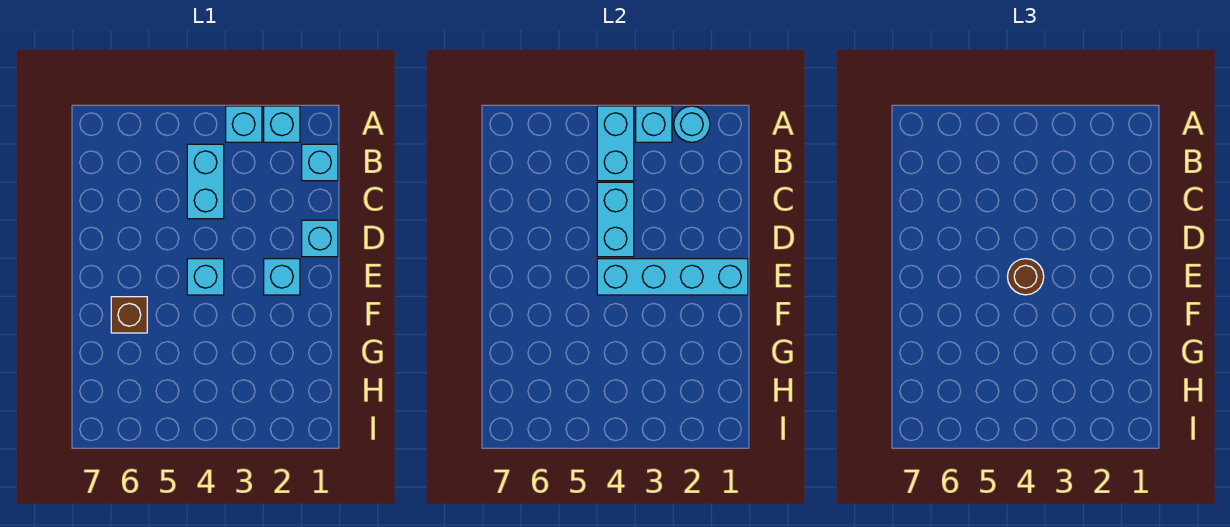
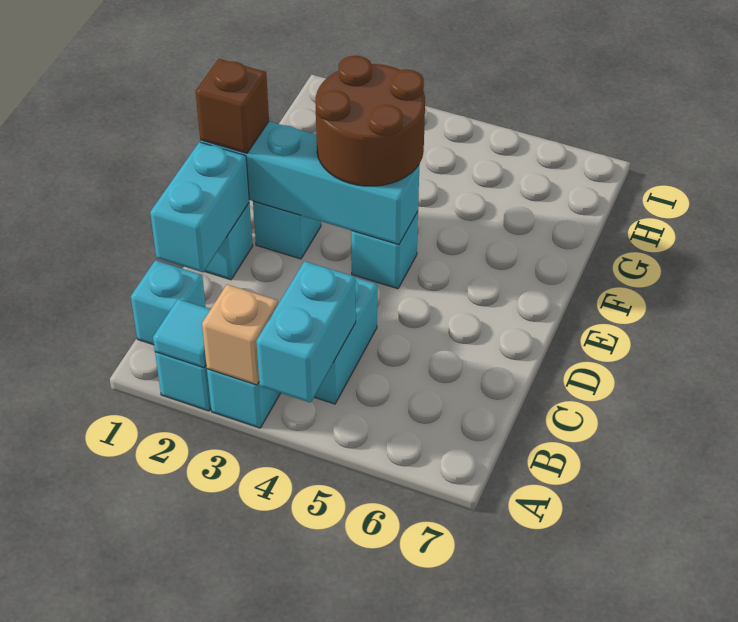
cyan 1x1 round brick [674,106,710,142] -> cyan 1x1 tile [153,299,211,368]
cyan 1x1 brick [636,106,672,142] -> tan 1x1 brick [202,285,278,385]
cyan 1x2 brick [597,182,634,257] -> cyan 1x2 brick moved to [150,142,249,272]
brown 1x1 round brick [1007,259,1044,295] -> brown 2x2 round brick [315,56,425,186]
brown 1x1 brick [111,297,147,333] -> brown 1x1 brick moved to [195,59,269,153]

